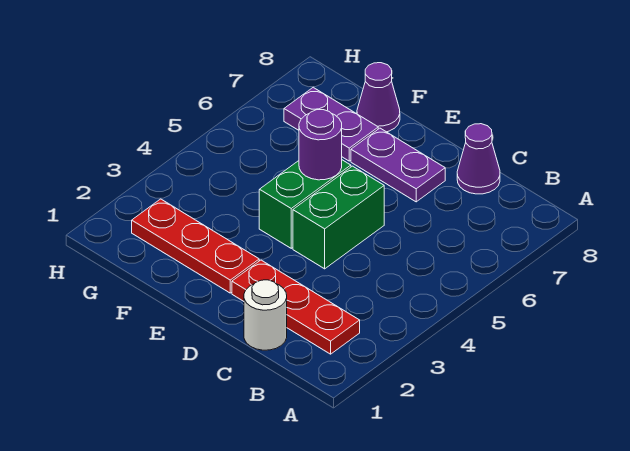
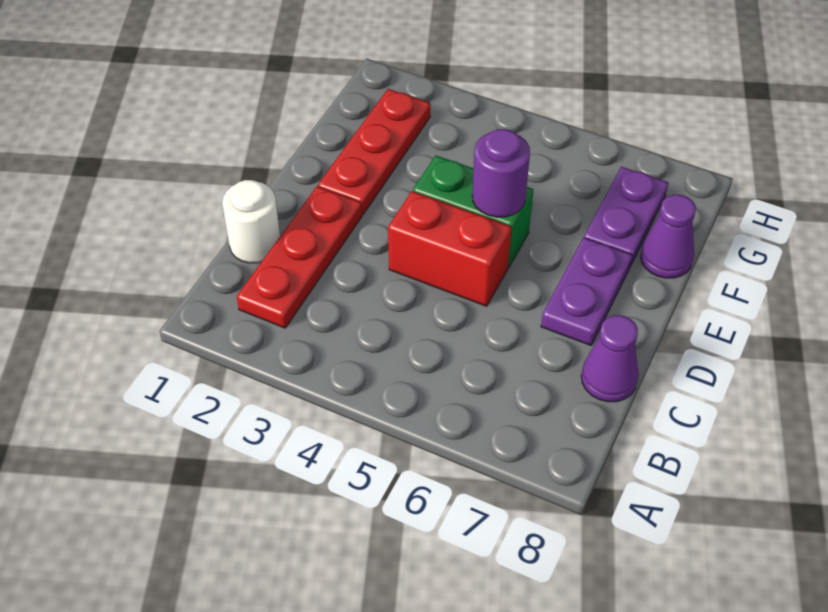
green 1x2 brick [293,166,384,269] -> red 1x2 brick [388,191,512,306]

